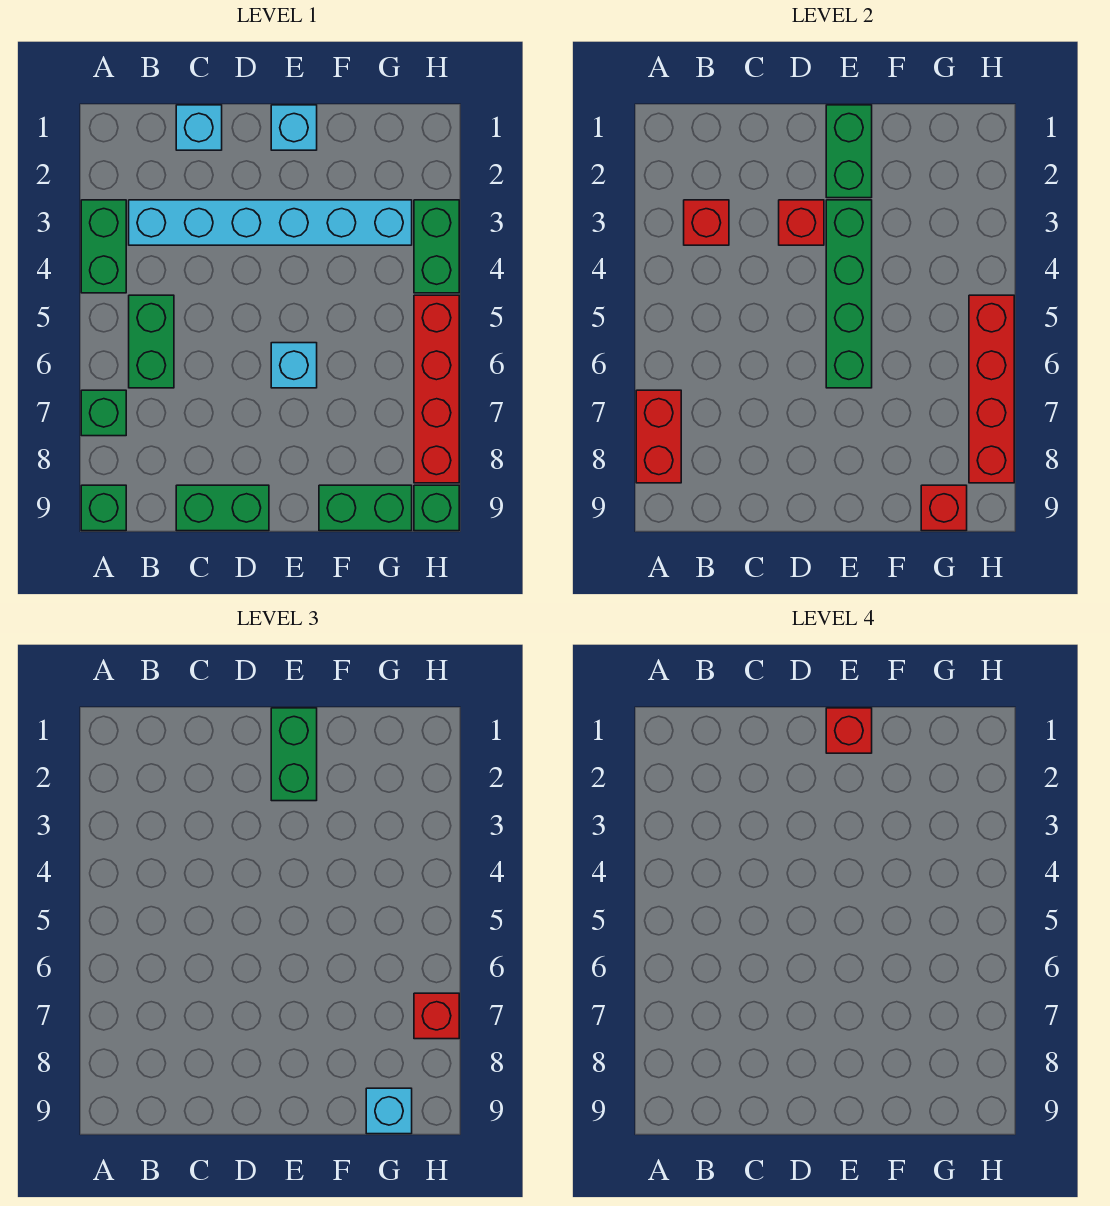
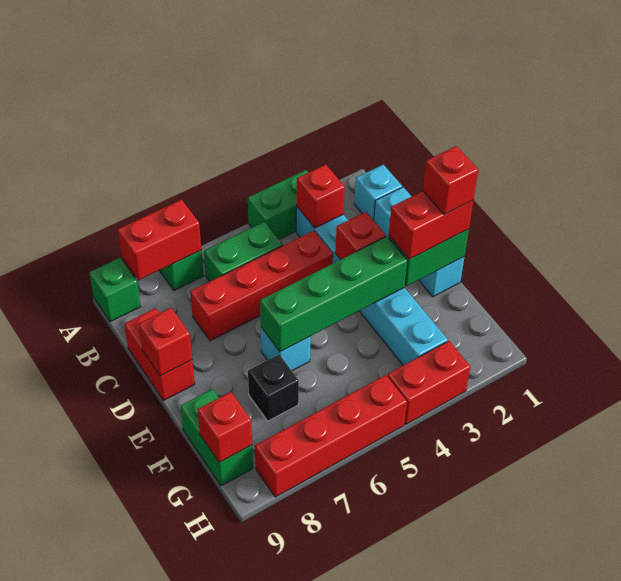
green 1x2 brick [176,485,269,531] -> red 1x2 brick [124,308,195,401]
green 1x2 brick [271,708,317,801] -> red 1x2 brick [389,191,474,259]
none -> black 1x1 brick [248,355,299,421]
cyan 1x1 brick [366,1088,412,1134] -> cyan 1x1 brick moved to [354,165,402,220]
green 1x2 brick [414,200,459,293] -> red 1x2 brick [387,341,470,424]
red 1x4 brick [969,295,1014,483] -> red 1x4 brick moved to [190,231,333,341]
red 1x1 brick [414,993,459,1039] -> red 1x1 brick moved to [139,308,192,376]
green 1x1 brick [414,485,459,531] -> none

